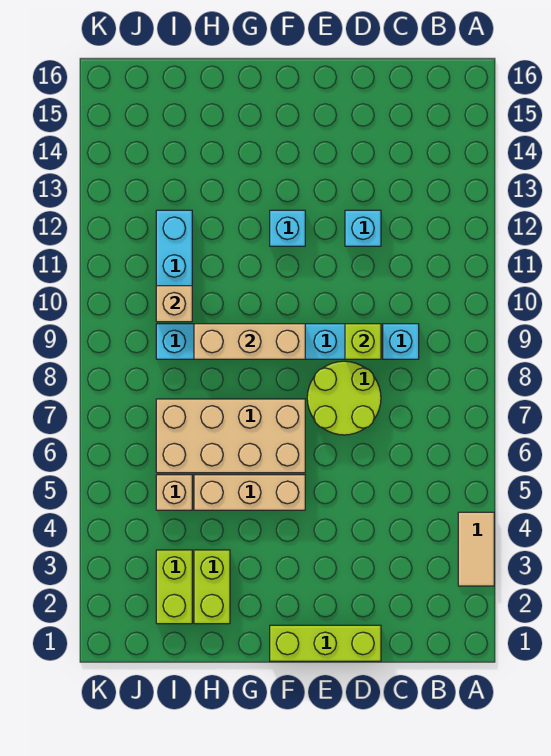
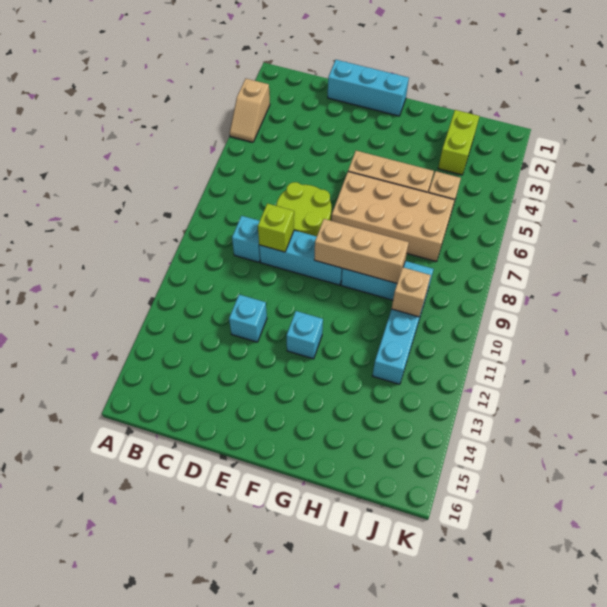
tan 1x2 tile [458,512,494,586] -> tan 1x2 slope [230,79,270,142]
lime 1x3 brick [270,625,381,661] -> cyan 1x3 brick [328,60,409,116]
lime 1x2 brick [194,550,230,624] -> none

